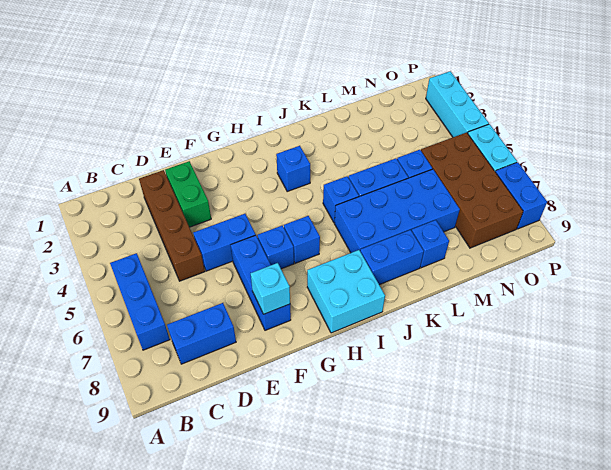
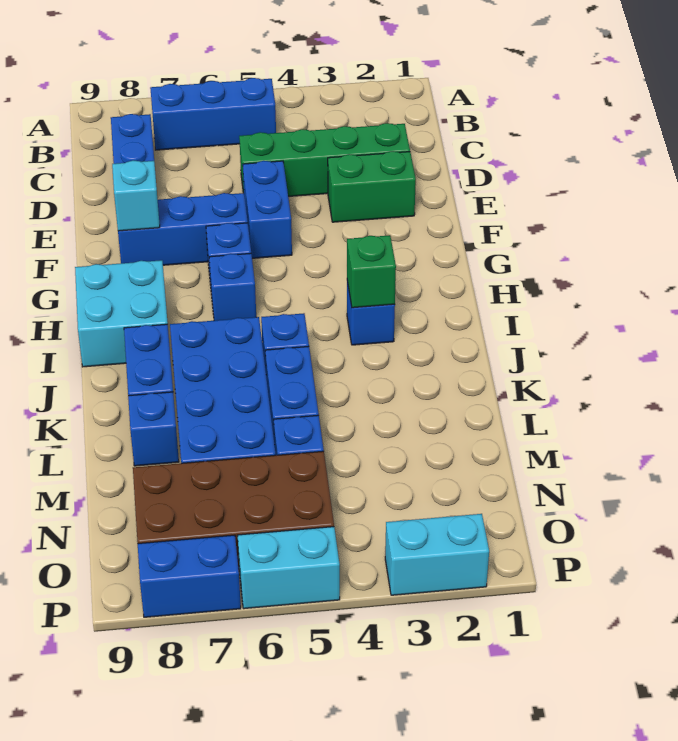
brown 1x4 brick [139,170,205,281] -> green 1x4 brick [239,123,410,197]
none -> green 1x1 brick [347,235,396,308]
cyan 1x3 brick [426,71,489,137] -> cyan 1x2 brick [385,514,489,595]

